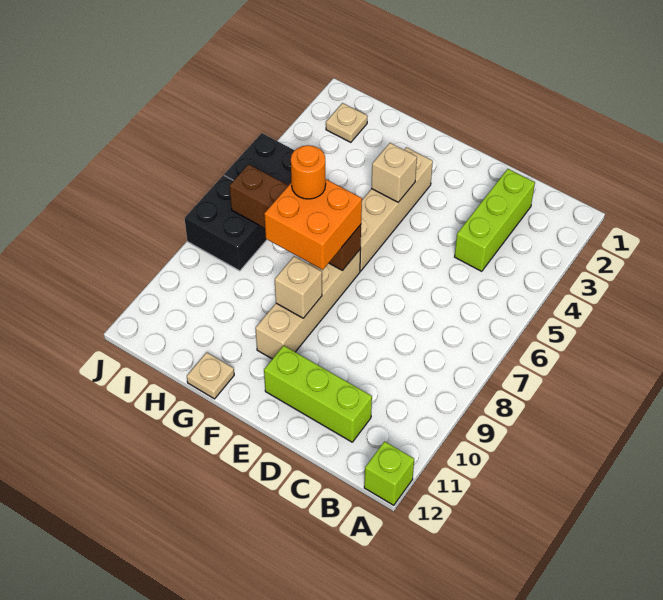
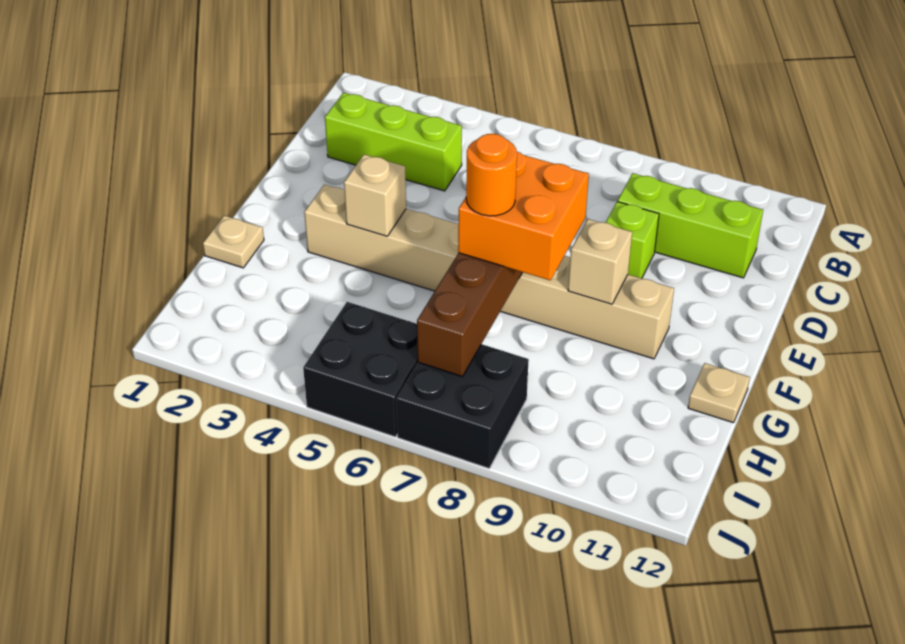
lime 1x1 brick [364,441,414,505] -> lime 1x1 brick moved to [606,201,659,278]
lime 1x3 brick [264,346,372,442] -> lime 1x3 brick turned to [618,173,763,278]
tan 1x1 plate [326,103,367,142] -> tan 1x1 plate moved to [203,215,264,268]

